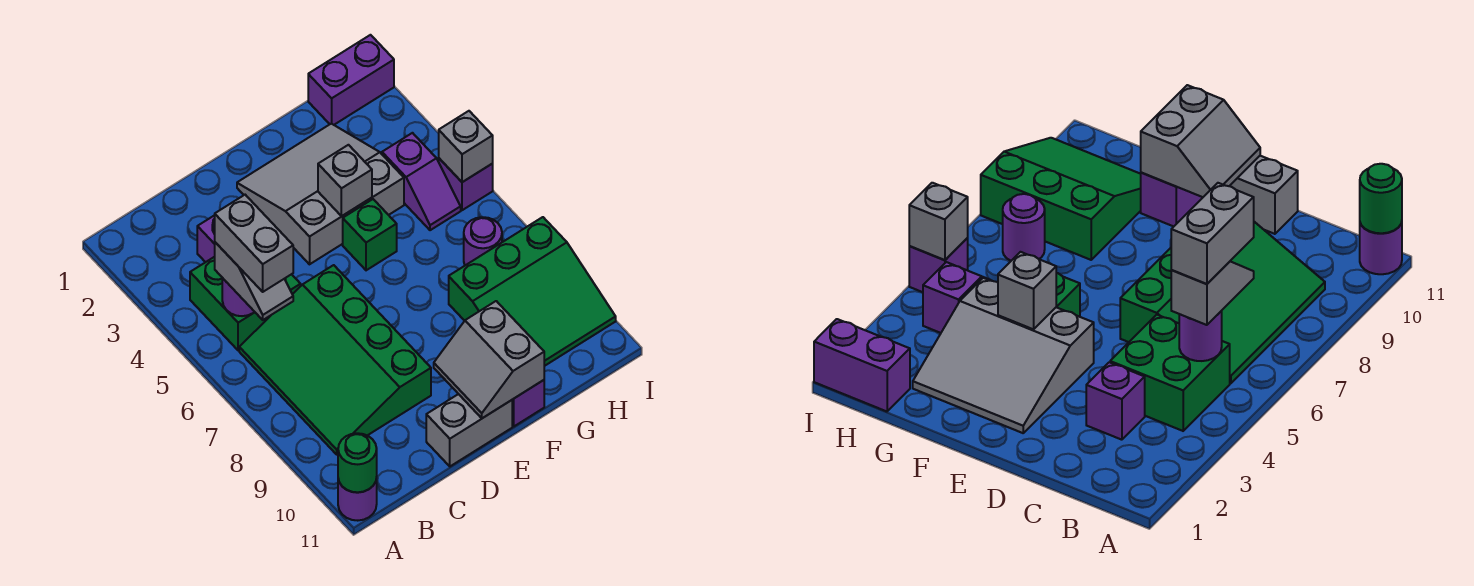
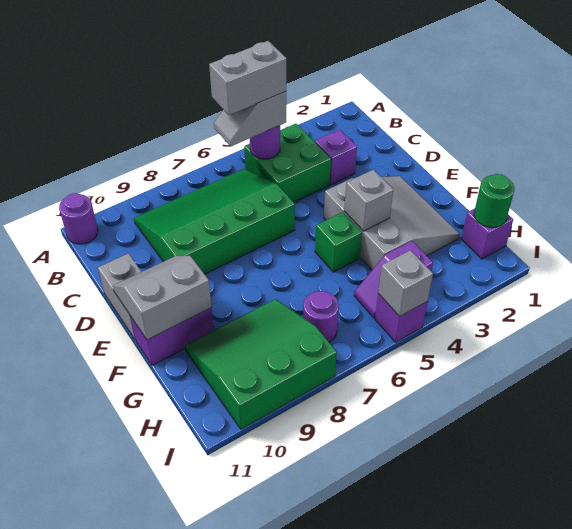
green 1x1 round brick [338,433,377,492] -> green 1x1 round brick moved to [474,174,515,228]
green 3x3 slope [449,217,616,366] -> green 3x3 slope turned to [185,299,337,429]
purple 1x2 brick [308,35,394,125] -> purple 1x1 brick [461,208,513,259]

